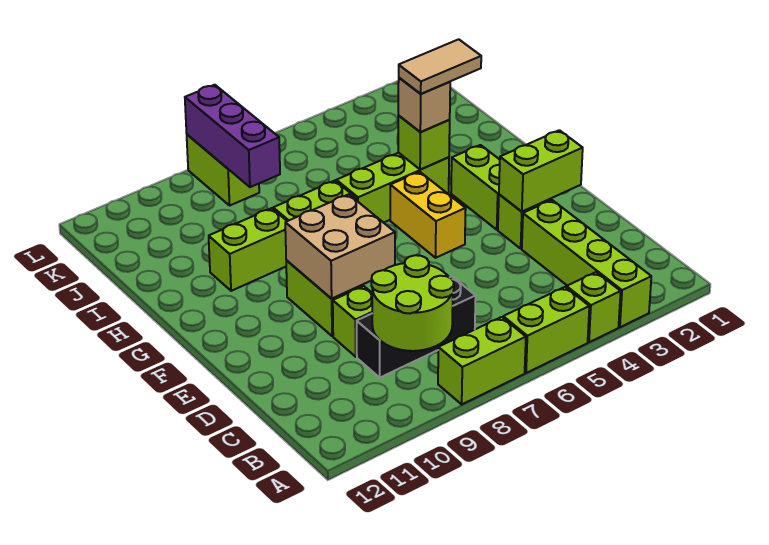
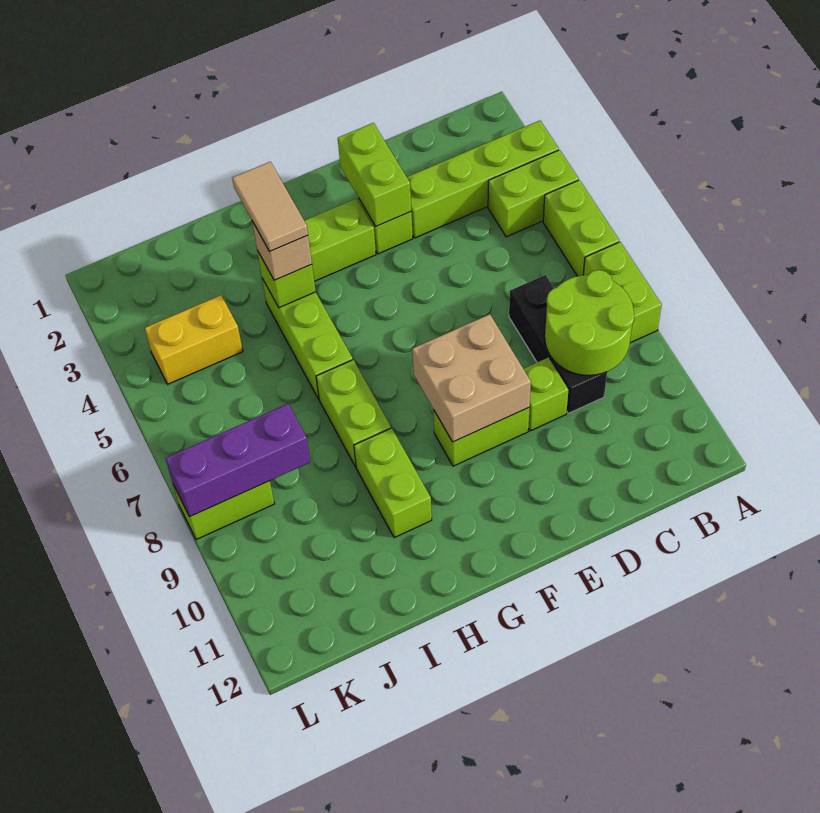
lime 1x1 brick [567,272,621,342] -> lime 1x2 brick [488,150,579,237]
yellow 1x2 brick [390,172,466,258] -> yellow 1x2 brick moved to [145,295,243,384]

